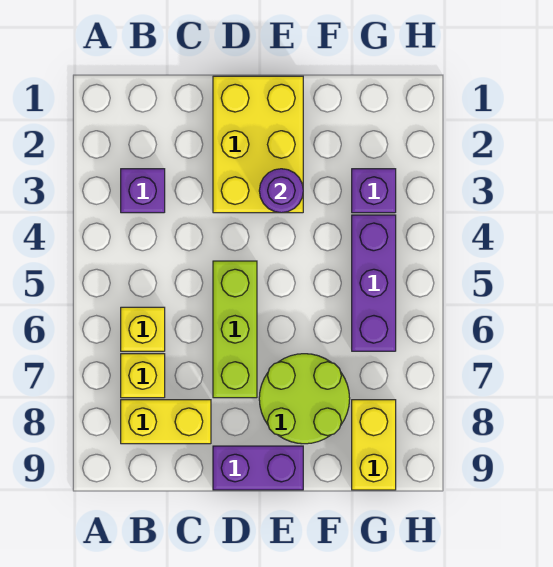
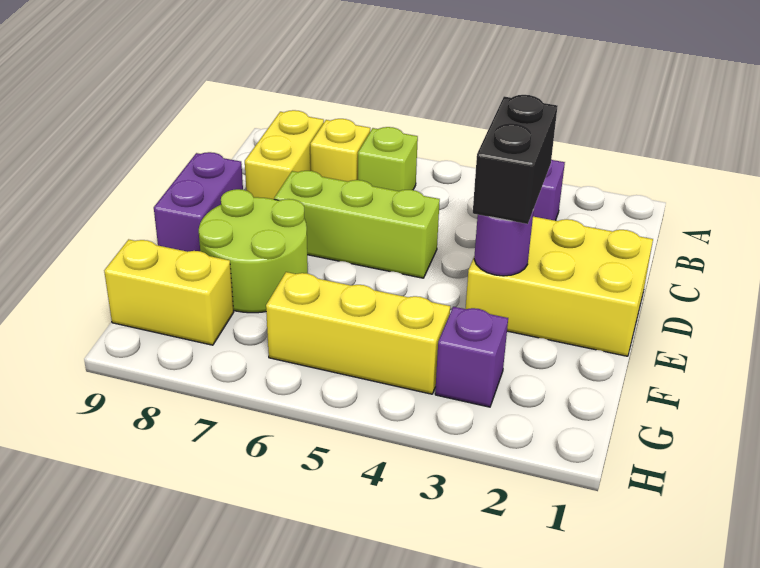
yellow 1x1 brick [121,307,165,351] -> lime 1x1 brick [358,127,418,191]
none -> black 1x2 brick [473,95,557,224]
purple 1x3 brick [352,215,396,351] -> yellow 1x3 brick [266,272,450,394]

